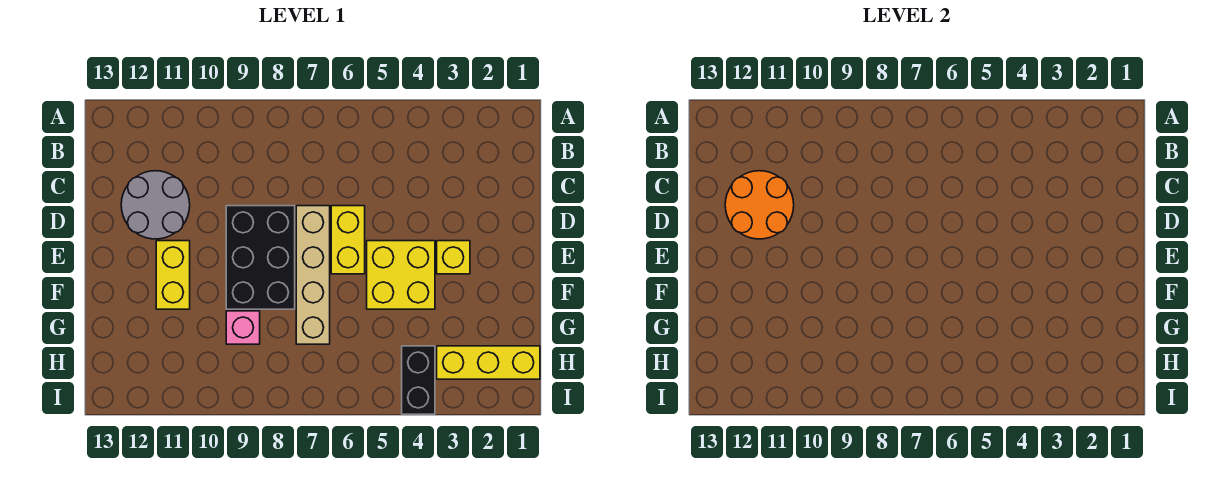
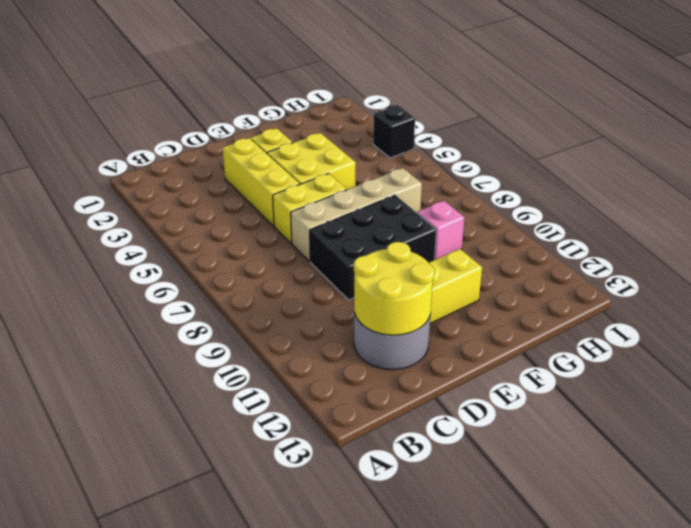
orange 2x2 round brick [725,171,794,239] -> yellow 2x2 round brick [354,242,435,335]
yellow 1x3 brick [437,346,540,379] -> yellow 1x3 brick moved to [223,138,300,226]
black 1x2 brick [402,346,435,414] -> black 1x1 brick [373,105,415,158]

